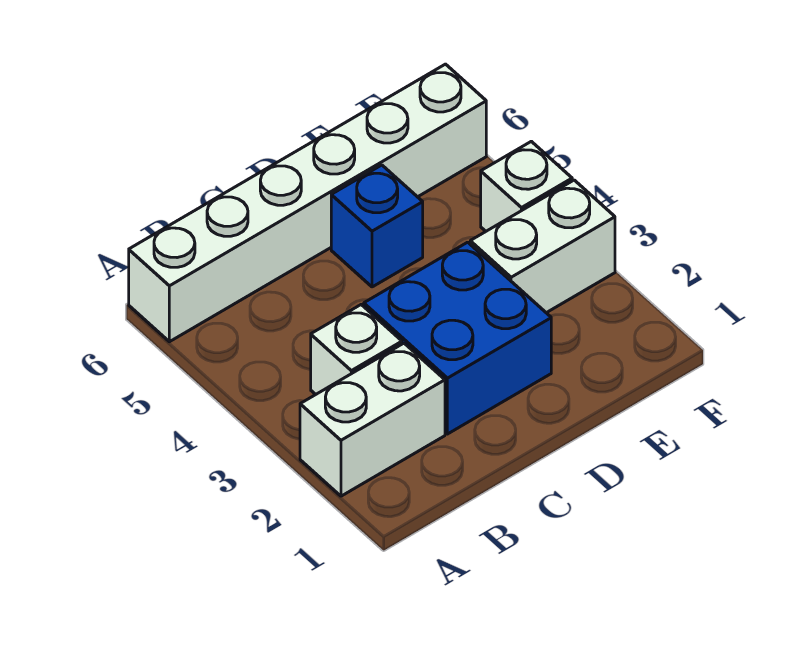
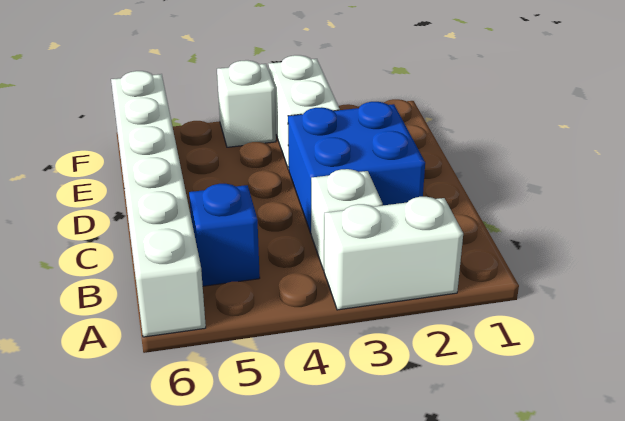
white 1x2 brick [300,343,445,496] -> white 1x2 brick turned to [324,197,463,310]
blue 1x1 brick [331,165,423,287] -> blue 1x1 brick moved to [189,184,260,286]

